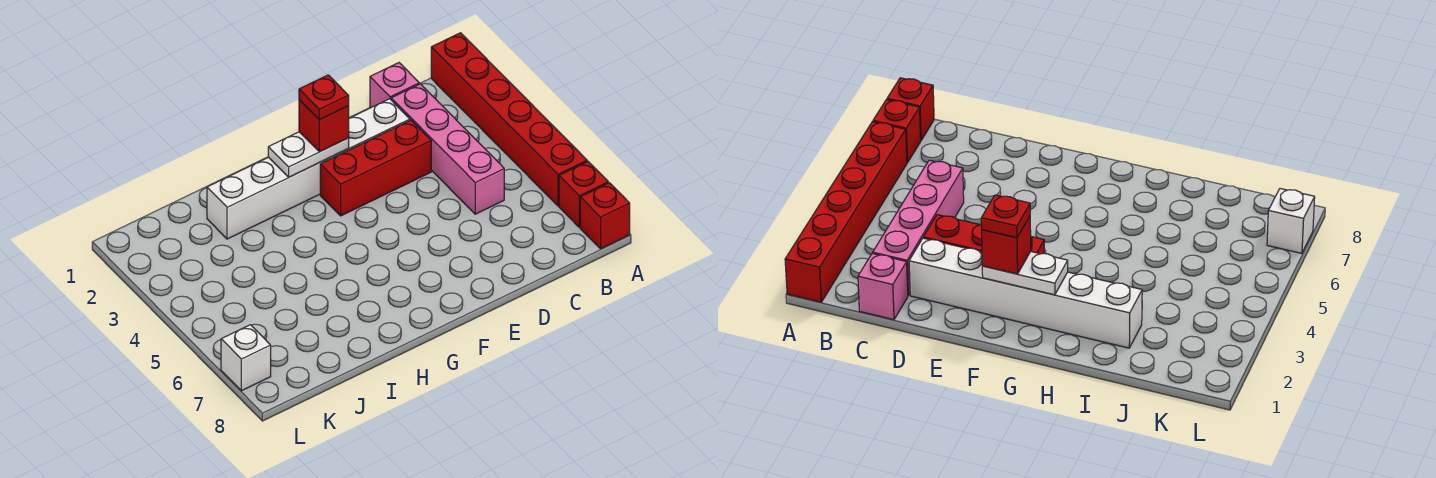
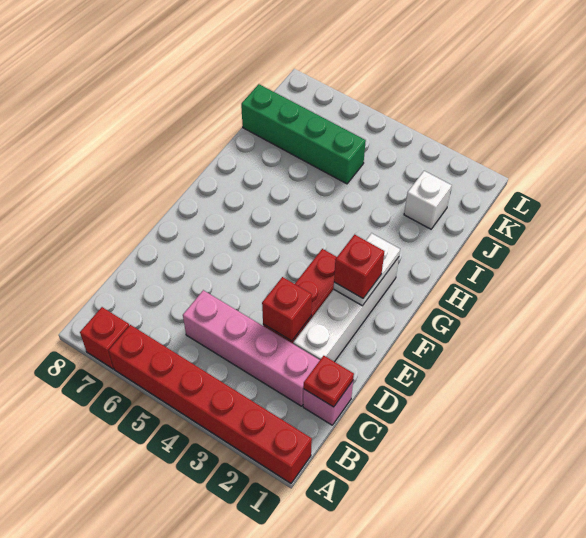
red 1x1 brick [580,183,630,249] -> red 1x1 brick moved to [262,277,312,341]
white 1x6 brick [207,99,410,239] -> white 1x4 brick [293,257,399,362]
red 1x1 plate [299,75,349,120] -> red 1x1 plate moved to [304,356,354,407]
none -> green 1x4 brick [241,84,366,184]
white 1x1 brick [221,325,271,391] -> white 1x1 brick moved to [404,171,452,229]

